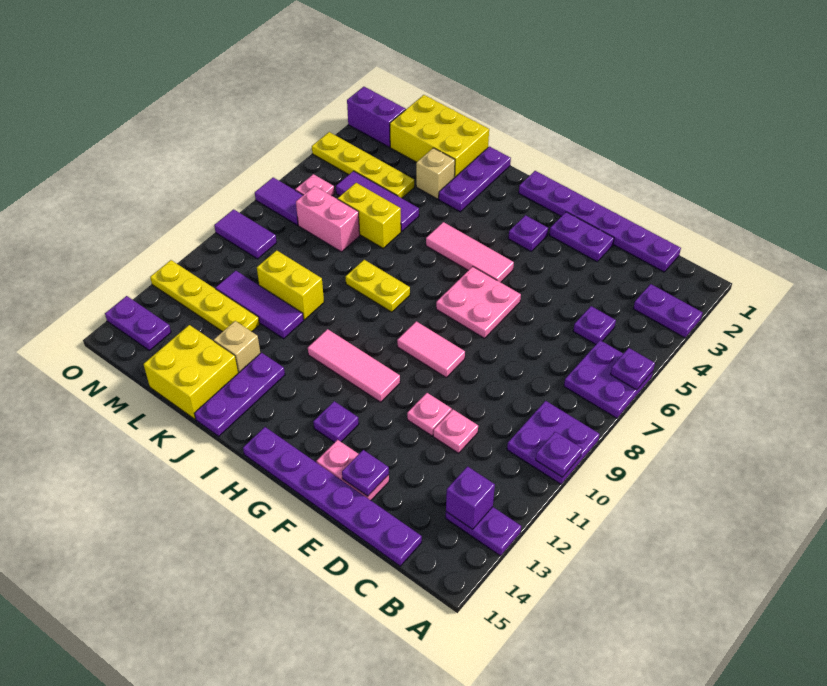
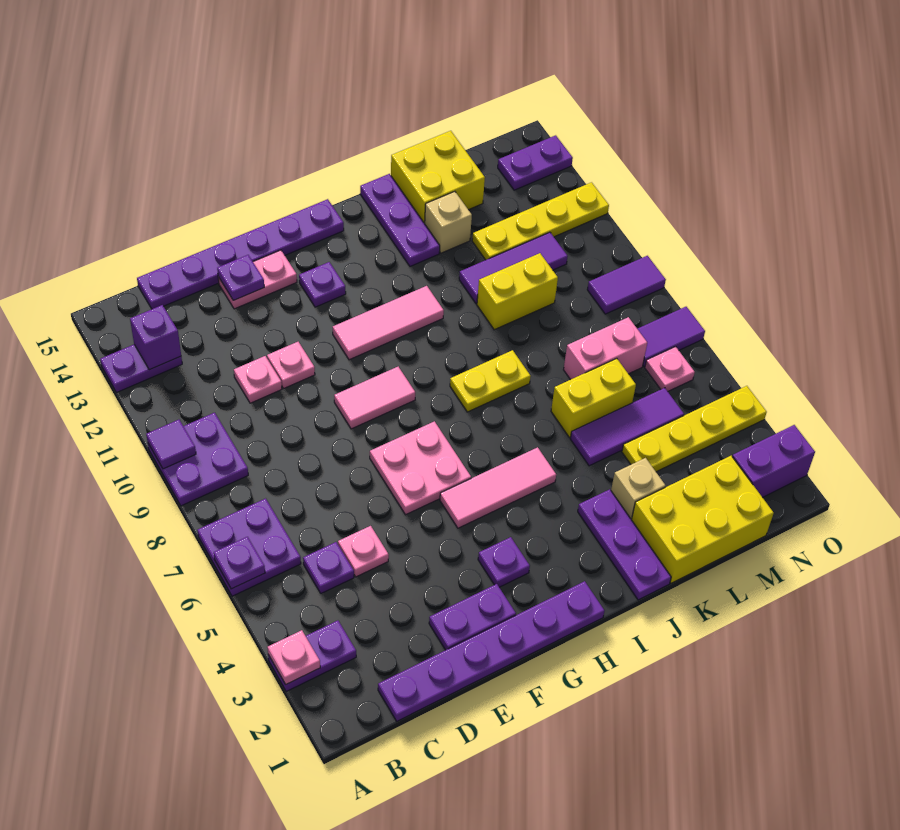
none -> pink 1x1 plate [267,630,320,684]
purple 1x1 plate [536,432,582,477] -> purple 1x1 tile [146,420,196,469]
none -> pink 1x1 plate [338,526,389,577]

